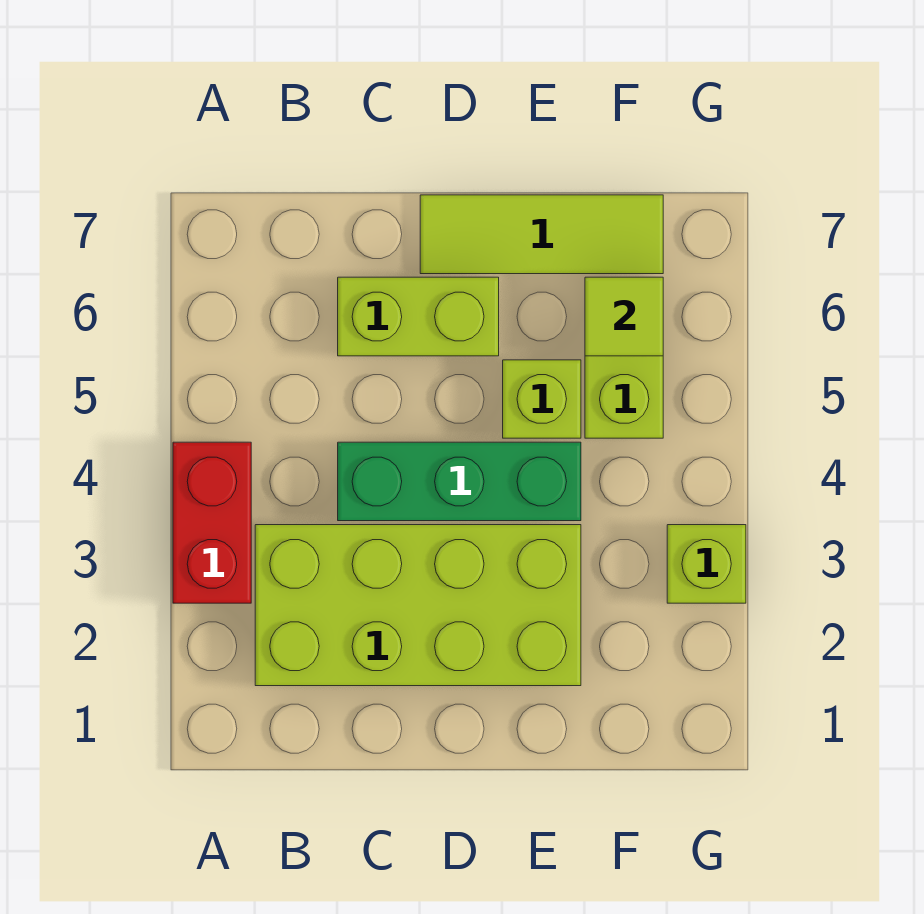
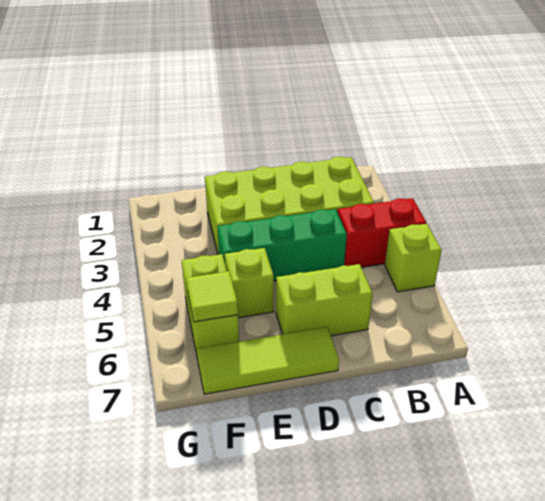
red 1x2 brick [173,442,251,603] -> red 1x2 brick turned to [337,198,426,267]
lime 1x1 brick [667,525,746,603] -> lime 1x1 brick moved to [385,224,442,292]

